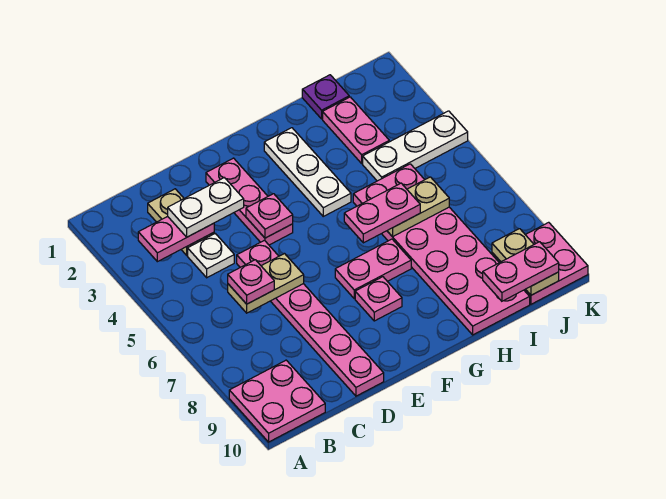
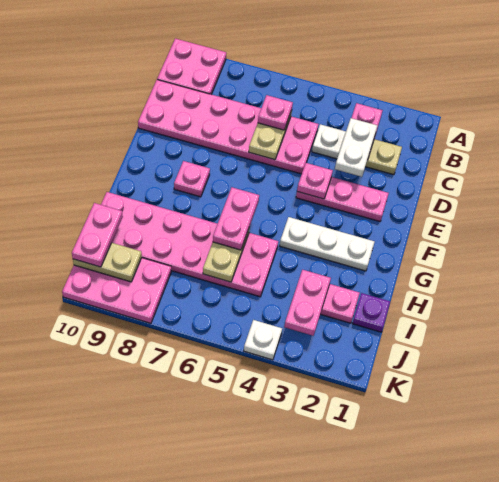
pink 1x6 plate [237,240,384,396] -> pink 2x6 plate [138,80,318,174]
pink 1x2 plate [335,239,411,299] -> pink 1x2 plate moved to [284,270,331,336]
white 1x3 plate [363,111,468,181] -> white 1x1 plate [244,320,282,360]
pink 2x2 plate [492,222,588,304] -> pink 2x3 plate [62,258,171,323]

